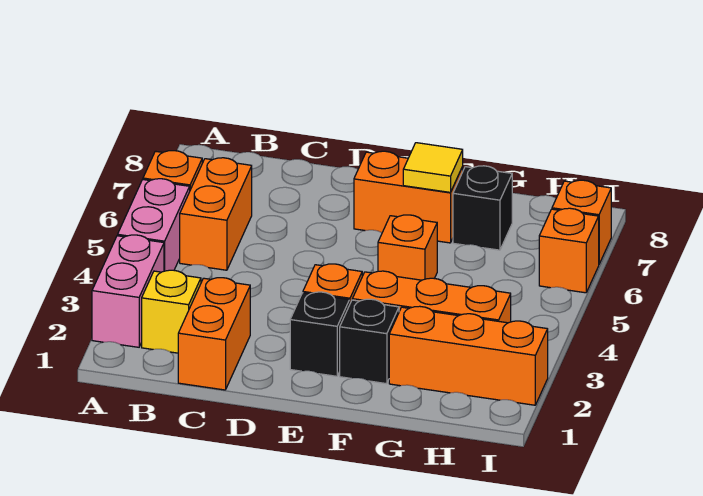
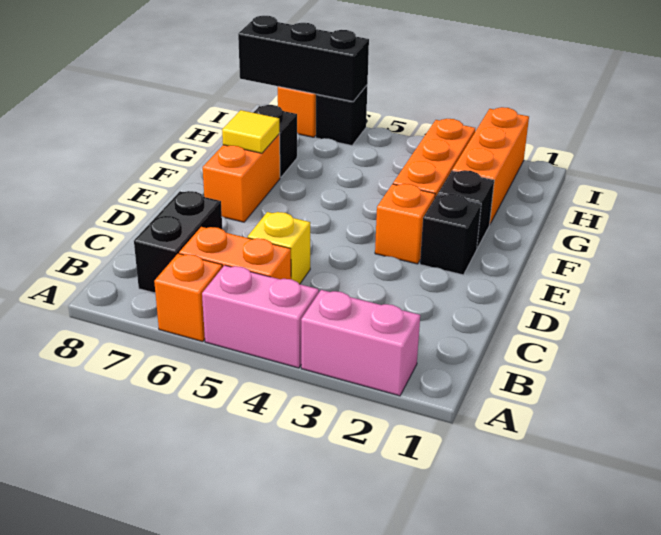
yellow 1x1 brick [142,270,201,353] -> yellow 1x1 brick moved to [248,212,310,284]
none -> black 1x2 brick [134,191,222,293]
orange 1x2 brick [178,278,250,390] -> none
orange 1x1 brick [378,215,437,280] -> none
orange 1x1 brick [539,208,599,293] -> black 1x1 brick [316,85,367,146]
none -> black 1x3 brick [238,16,369,101]

